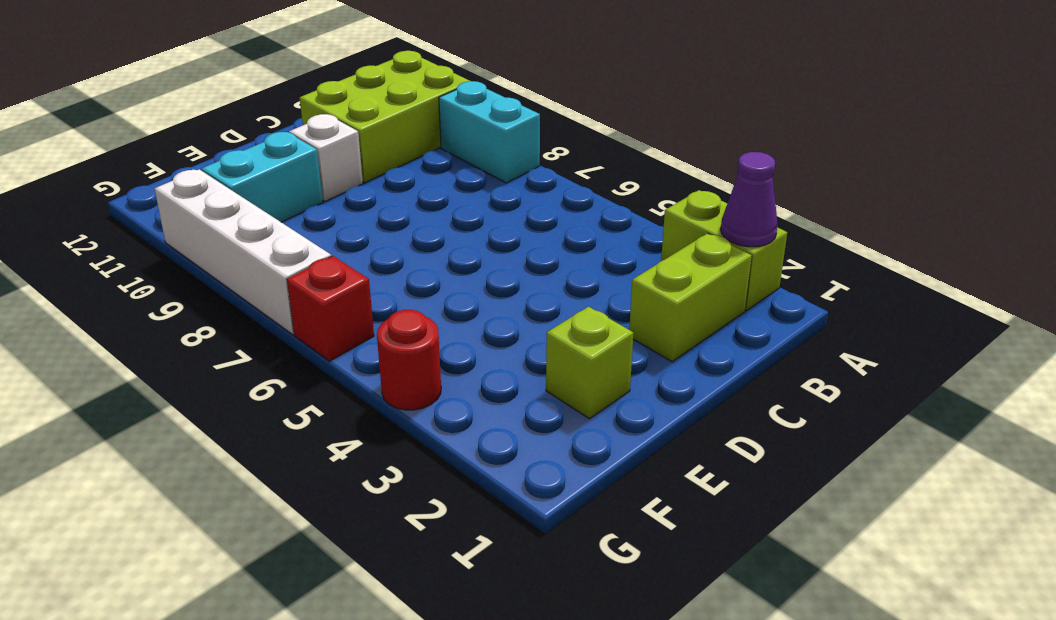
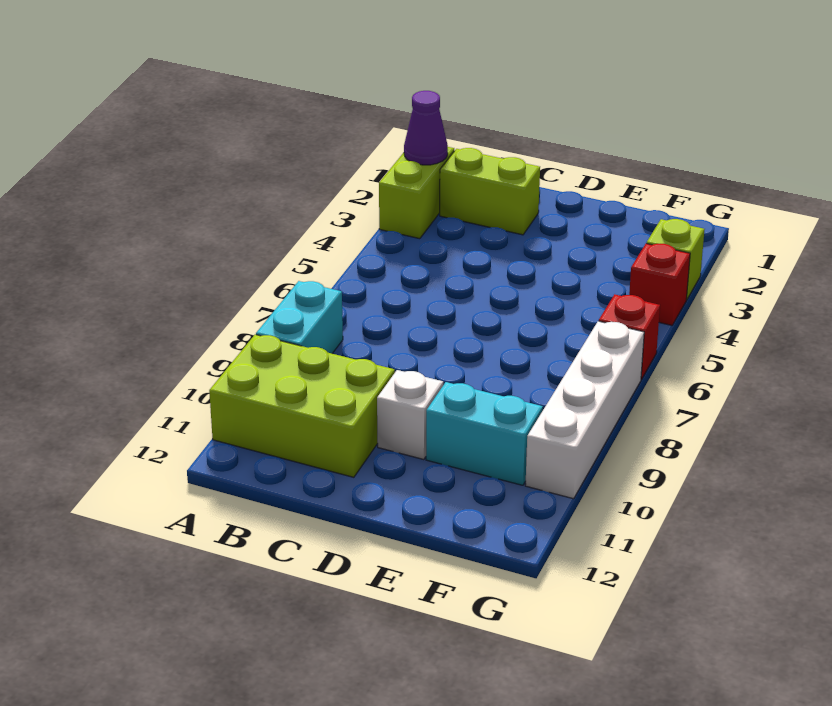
lime 1x1 brick [546,307,634,419] -> lime 1x1 brick moved to [646,219,705,300]
red 1x1 round brick [377,310,441,410] -> red 1x1 brick [629,244,690,325]

